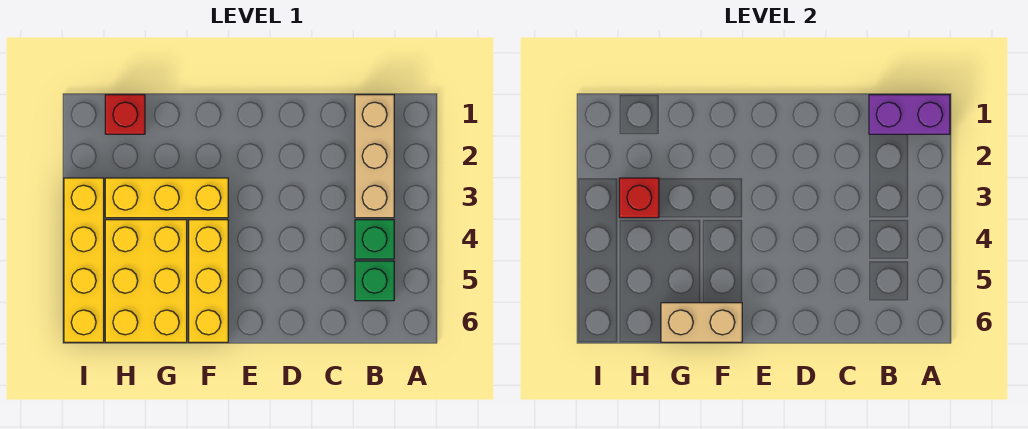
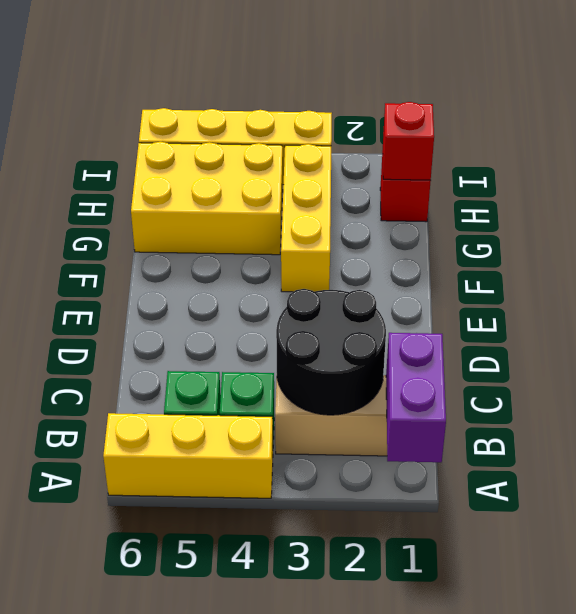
none -> black 2x2 round brick [276,289,386,415]
yellow 1x3 brick [189,220,228,342] -> yellow 1x3 brick moved to [103,413,273,498]
tan 1x2 brick [661,303,742,342] -> none
red 1x1 brick [619,178,659,218] -> red 1x1 brick moved to [383,102,434,180]

